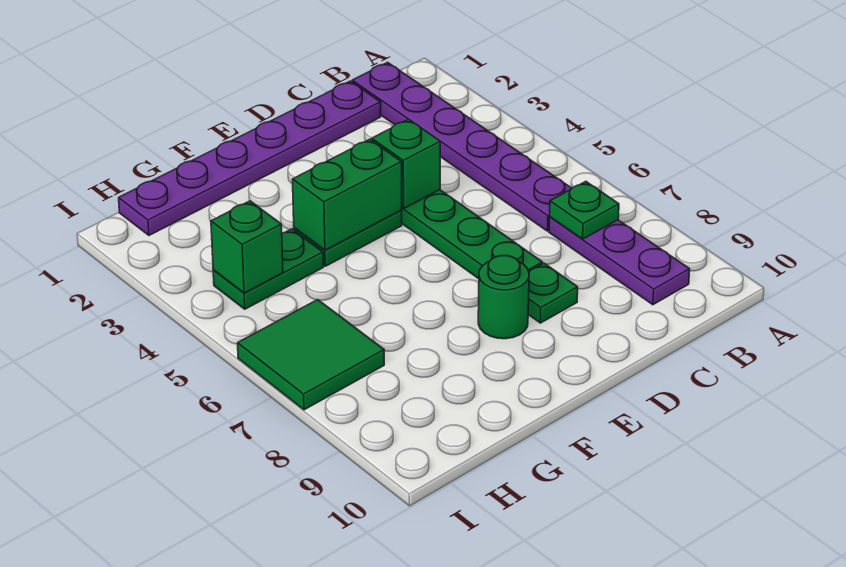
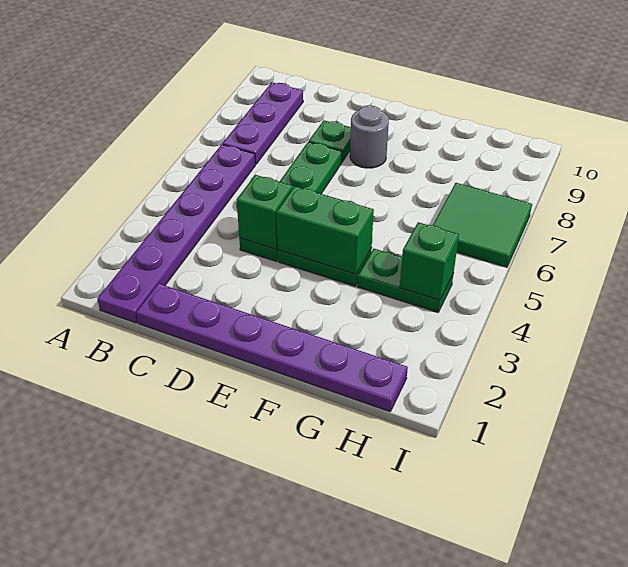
green 1x1 plate [550,181,619,239] -> none
green 1x1 round brick [478,256,529,339] -> grey 1x1 round brick [350,106,389,168]

